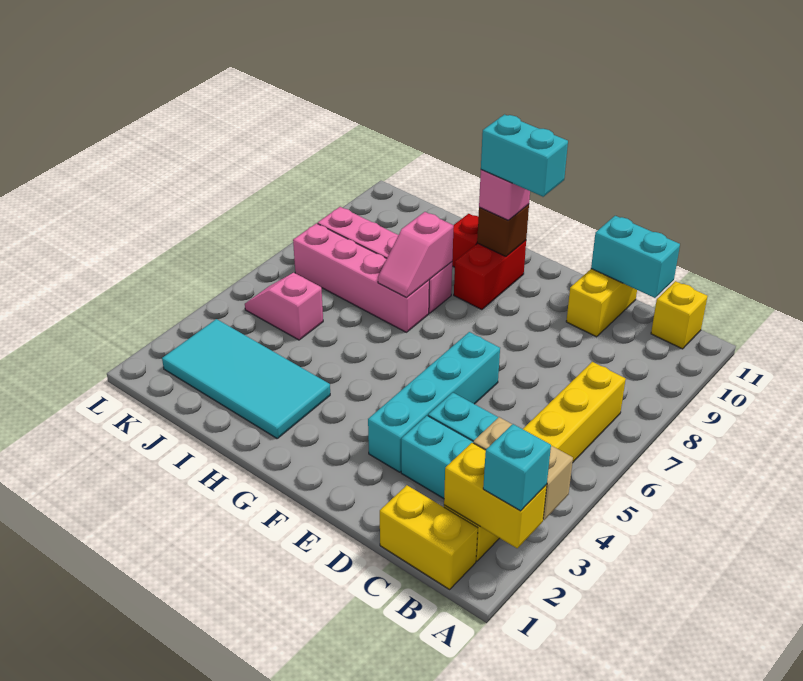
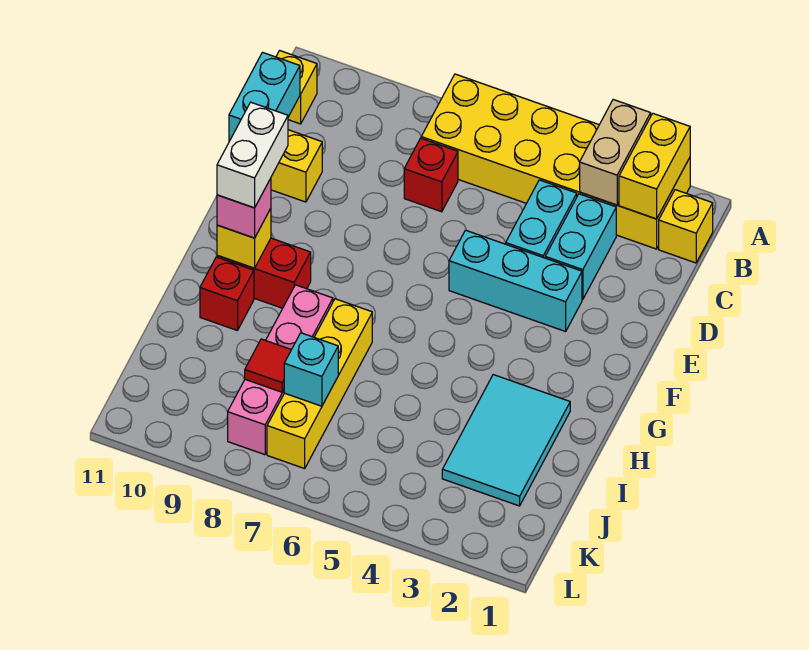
cyan 1x1 brick [483,424,551,511] -> cyan 1x1 brick moved to [284,333,338,406]
yellow 1x2 brick [380,485,478,589] -> yellow 1x1 brick [659,190,713,263]
yellow 1x6 brick [444,362,626,561] -> yellow 2x6 brick [421,74,690,249]
none -> red 1x1 brick [404,138,458,212]
cyan 1x4 brick [368,332,500,472] -> cyan 1x3 brick [449,230,582,331]
cyan 1x2 brick [481,114,568,197] -> white 1x2 brick [217,102,288,208]
brown 1x1 brick [477,204,529,256] -> yellow 1x1 brick [217,208,271,268]
cyan 2x4 tile [162,319,330,438] -> cyan 2x3 tile [442,375,570,506]
pink 1x4 brick [293,223,429,332] -> yellow 1x4 brick [267,299,372,468]
pink 1x2 slope [378,212,454,297] -> none
pink 1x2 slope [245,273,323,340] -> none
none -> red 1x1 tile [245,339,291,392]

